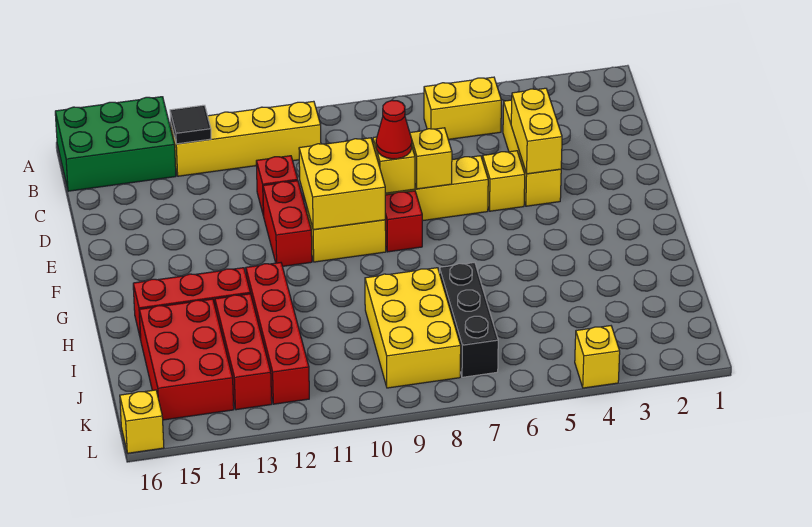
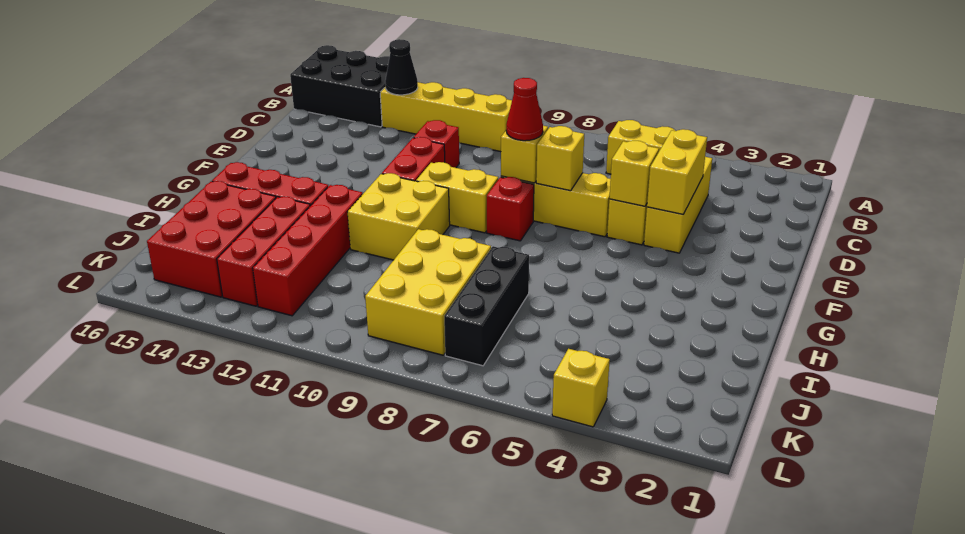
green 2x3 brick [55,97,176,191] -> black 2x3 brick [290,45,389,127]
black 1x1 tile [170,105,211,144] -> black 1x1 cone [385,39,418,95]
yellow 2x2 brick [299,138,386,230] -> yellow 2x2 brick moved to [348,173,450,260]
yellow 1x1 brick [120,390,164,453] -> yellow 1x1 brick moved to [609,141,659,206]

